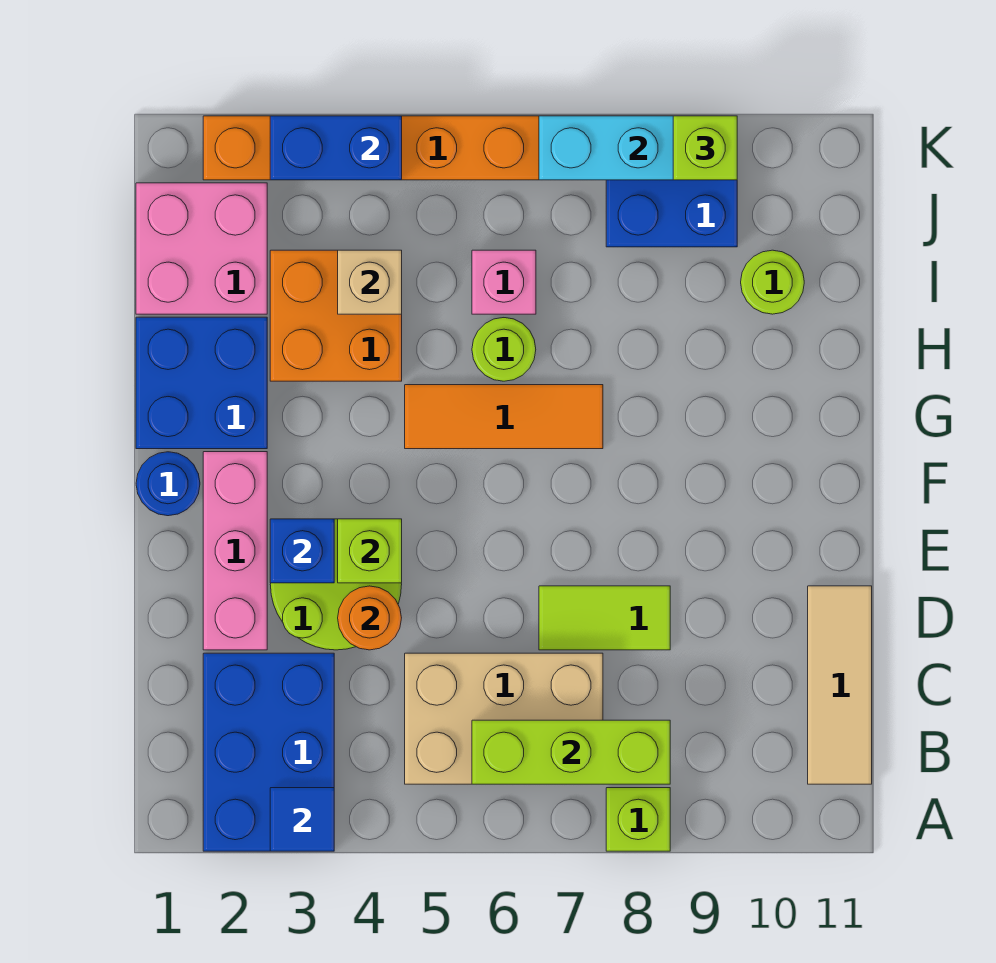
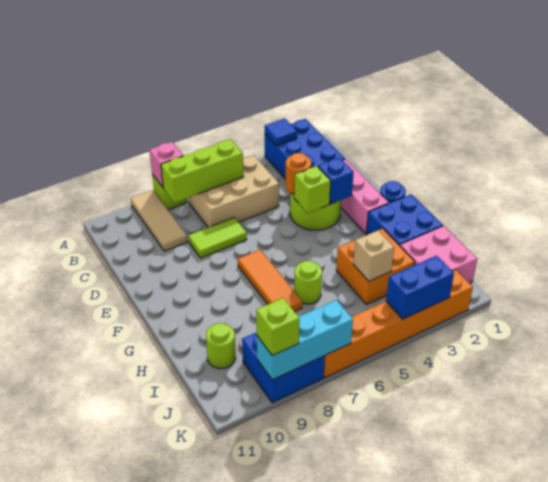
tan 1x3 tile [808,586,872,784] -> tan 1x3 tile moved to [131,190,187,251]
orange 1x3 tile [405,385,603,449] -> orange 1x3 tile turned to [238,250,302,312]
pink 1x1 brick [472,250,536,314] -> pink 1x1 brick moved to [150,142,183,187]

